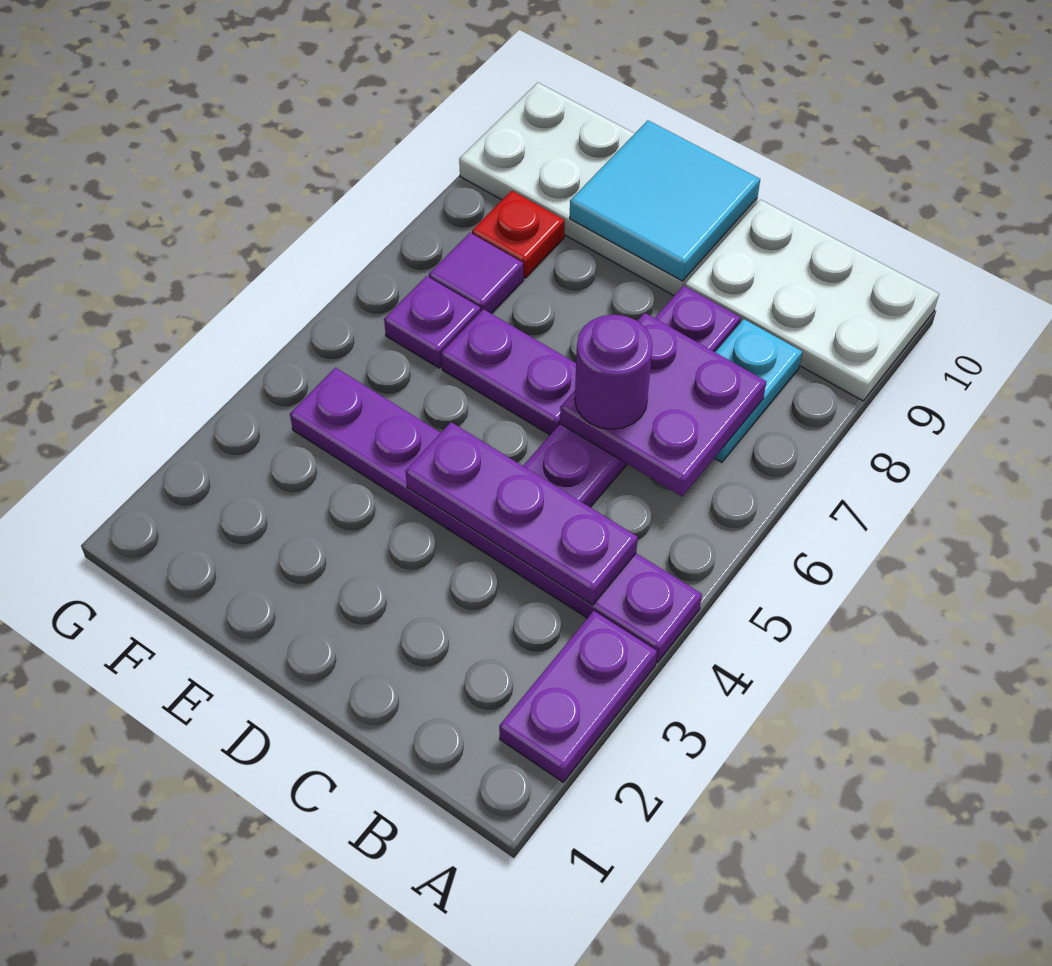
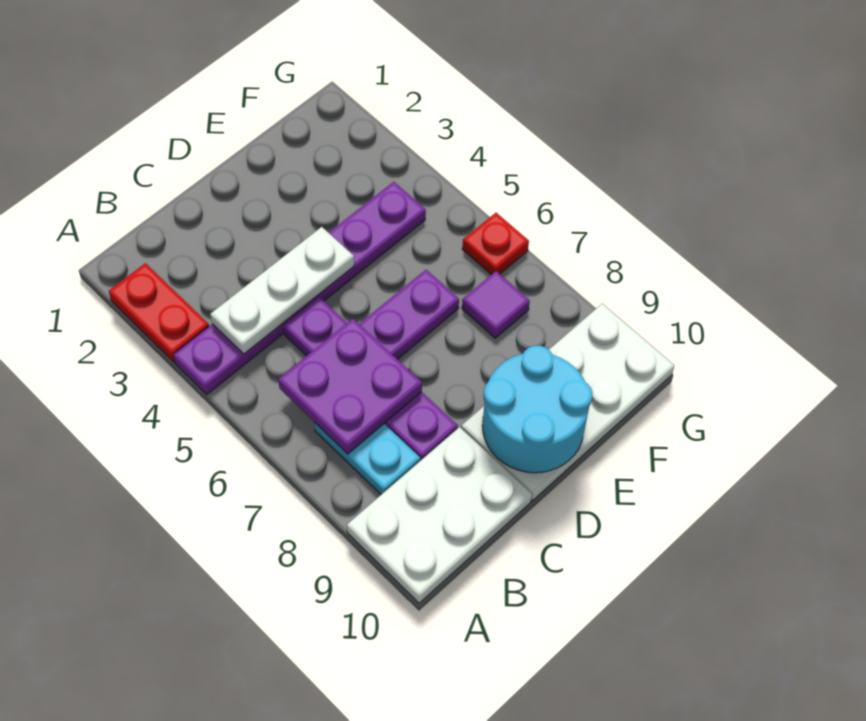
purple 1x2 plate [499,611,657,782] -> red 1x2 plate [109,263,209,362]
purple 1x3 plate [405,422,638,605] -> white 1x3 plate [210,227,354,354]
purple 1x1 round brick [575,315,653,429] -> none
cyan 2x2 tile [570,120,760,281] -> cyan 2x2 round brick [482,345,592,473]
purple 1x1 plate [384,276,481,368] -> none
red 1x1 plate [472,191,565,278] -> red 1x1 plate moved to [462,213,529,275]

